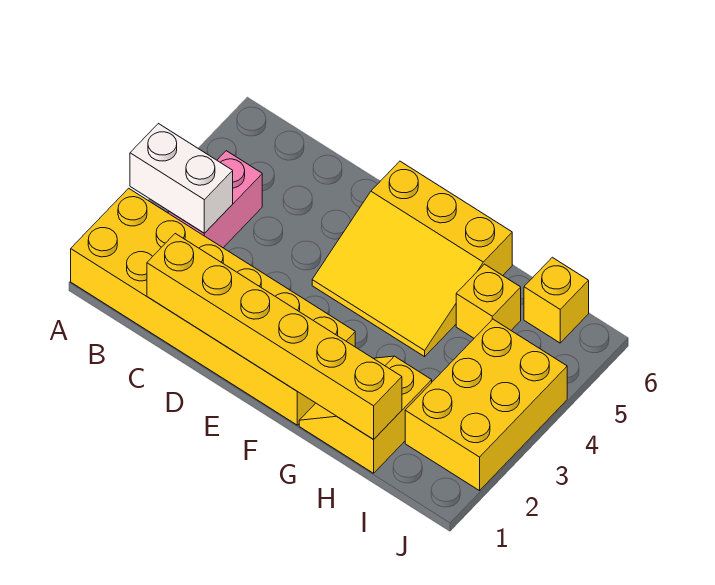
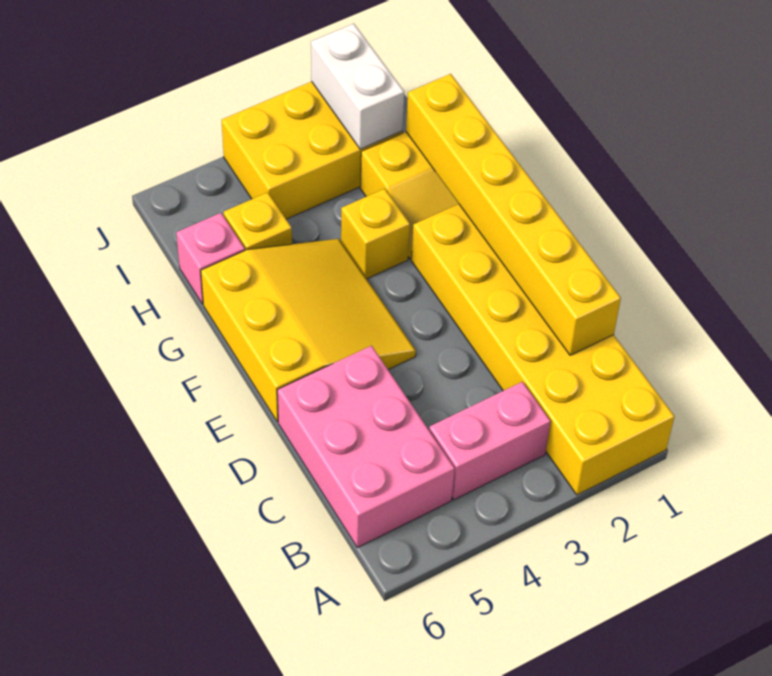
white 1x2 brick [130,124,233,233] -> white 1x2 brick moved to [311,24,404,149]
none -> pink 2x3 brick [277,346,455,548]
none -> pink 1x1 brick [176,213,245,304]
yellow 1x1 brick [524,257,589,343] -> yellow 1x1 brick moved to [341,189,410,279]

